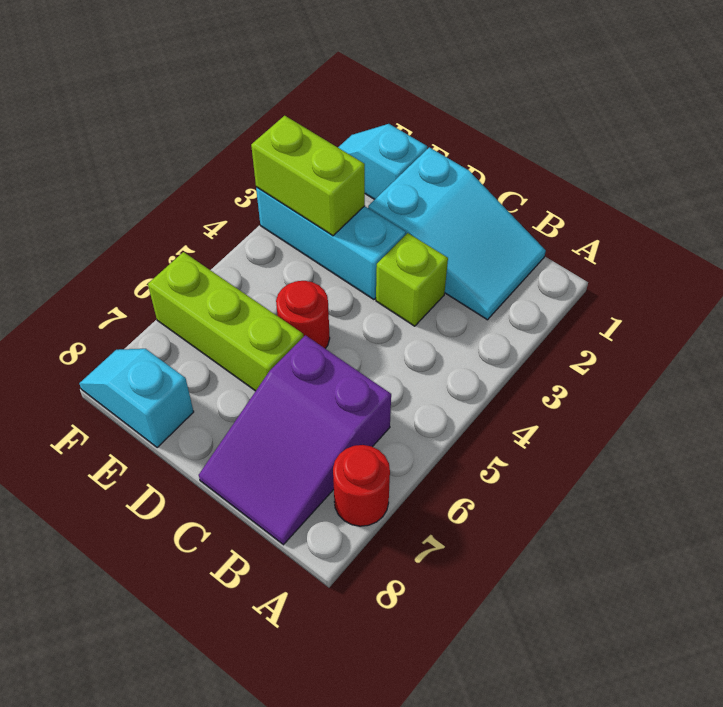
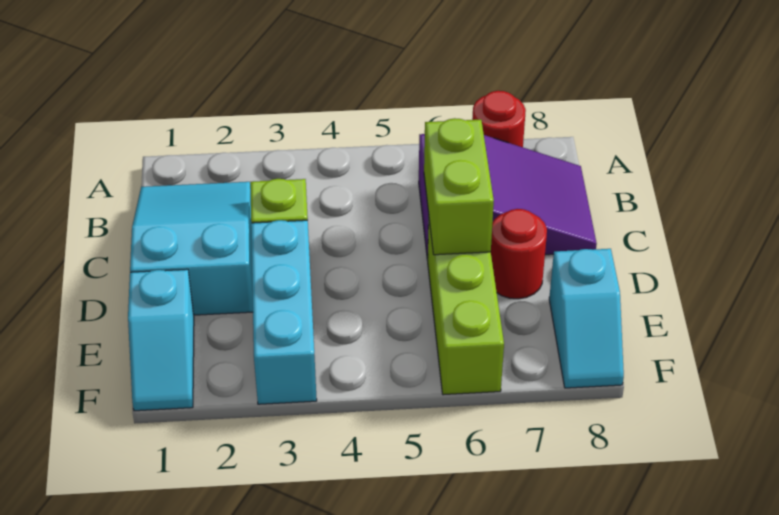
red 1x1 round brick [276,281,330,349] -> red 1x1 round brick moved to [491,209,547,299]
lime 1x2 brick [251,116,365,236] -> lime 1x2 brick moved to [424,118,494,255]

